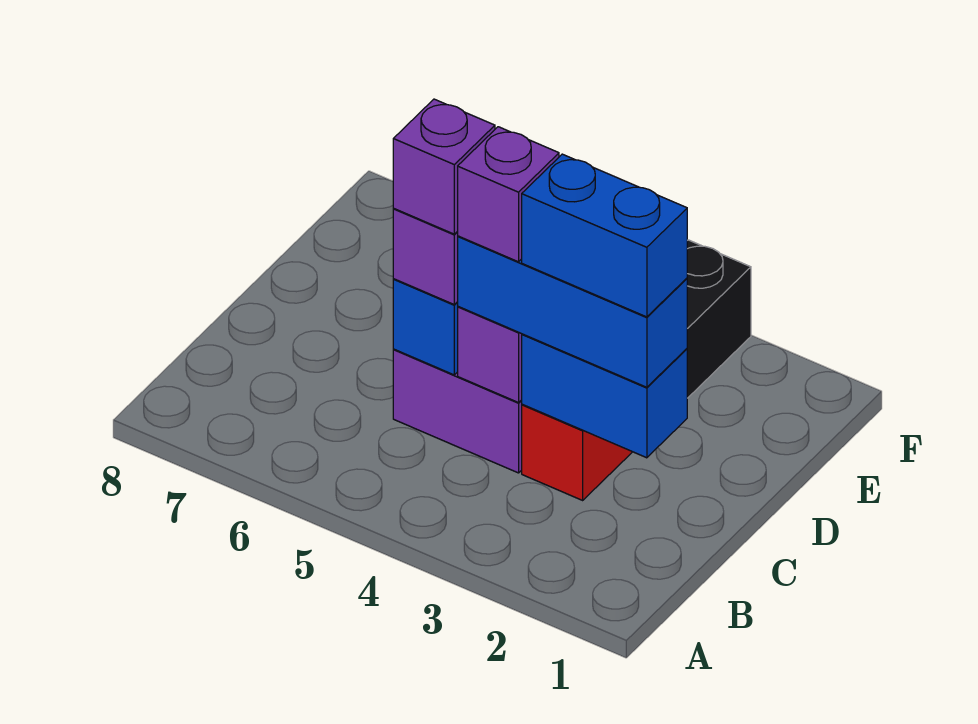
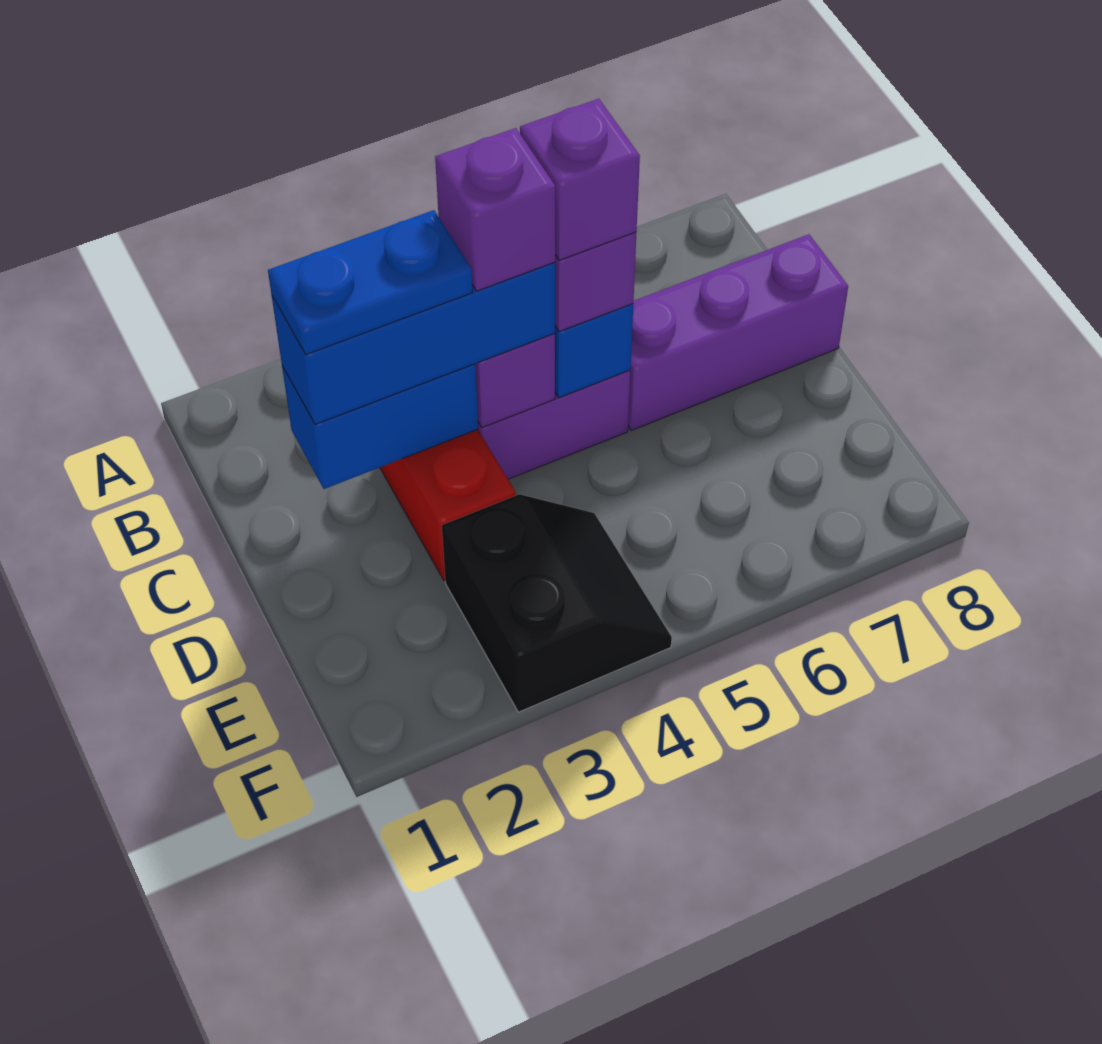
blue 1x2 brick [522,154,687,317] -> blue 1x2 plate [268,210,472,355]
none -> purple 1x3 brick [628,234,848,430]

